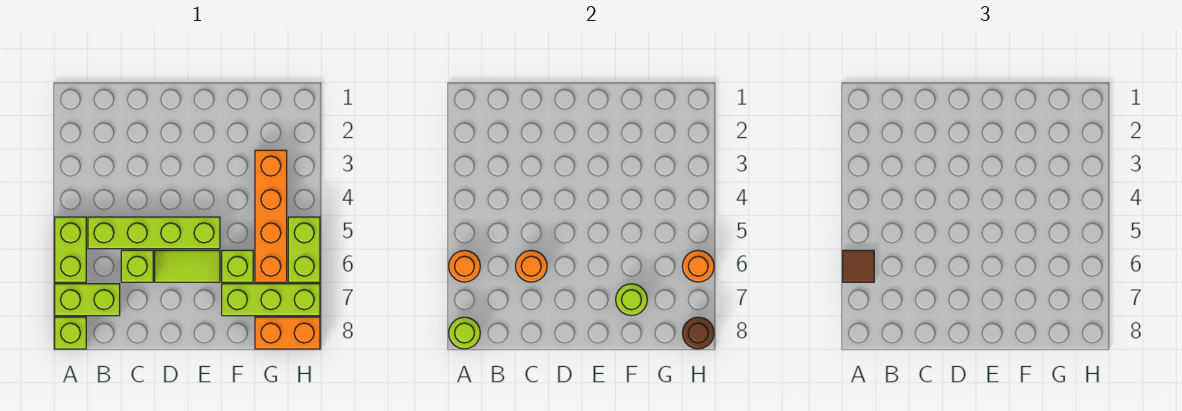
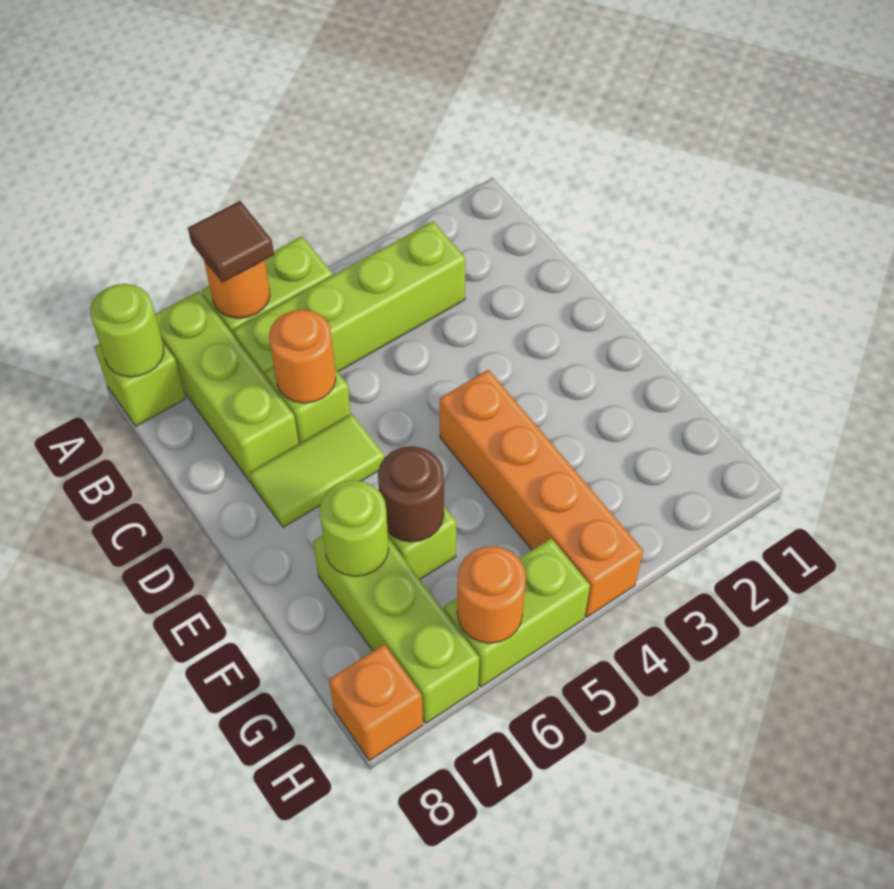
lime 1x2 brick [55,284,120,316] -> lime 1x3 brick [155,291,299,482]
lime 1x4 brick [88,217,220,249] -> lime 1x4 brick turned to [233,221,466,378]
lime 1x2 tile [155,250,220,282] -> lime 1x2 tile turned to [249,414,385,527]
orange 1x4 brick [255,150,287,282] -> orange 1x4 brick turned to [440,370,643,617]
orange 1x2 brick [255,317,320,349] -> orange 1x1 brick [329,644,423,760]
brown 1x1 round brick [682,317,714,349] -> brown 1x1 round brick moved to [378,446,444,542]

